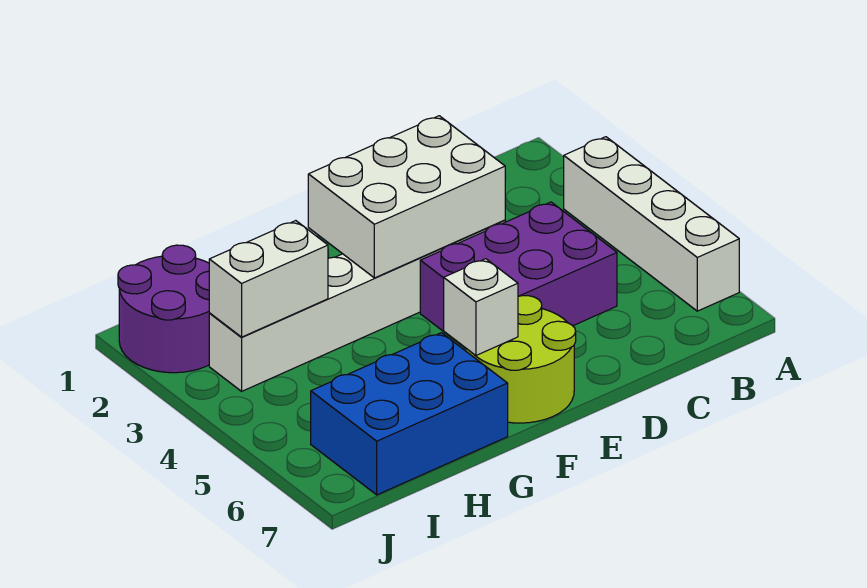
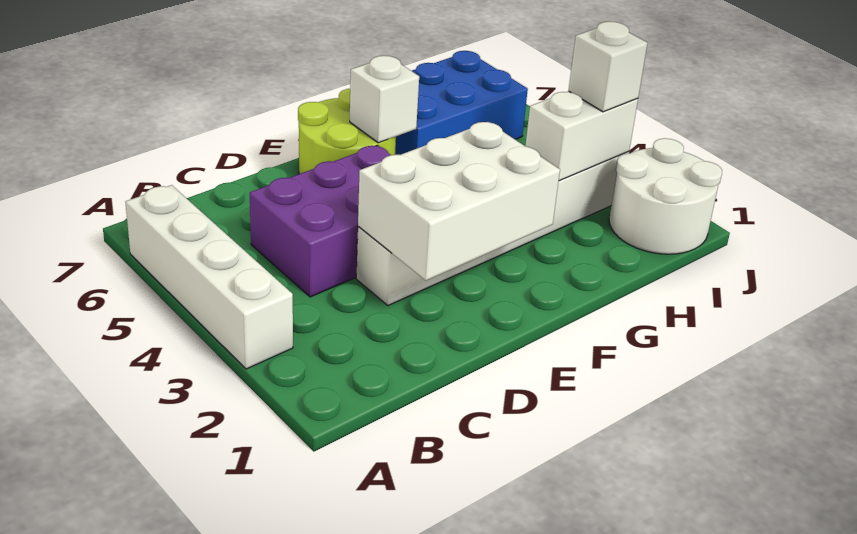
purple 2x2 round brick [118,245,210,373] -> white 2x2 round brick [609,138,722,254]
none -> white 1x1 brick [568,21,647,112]

